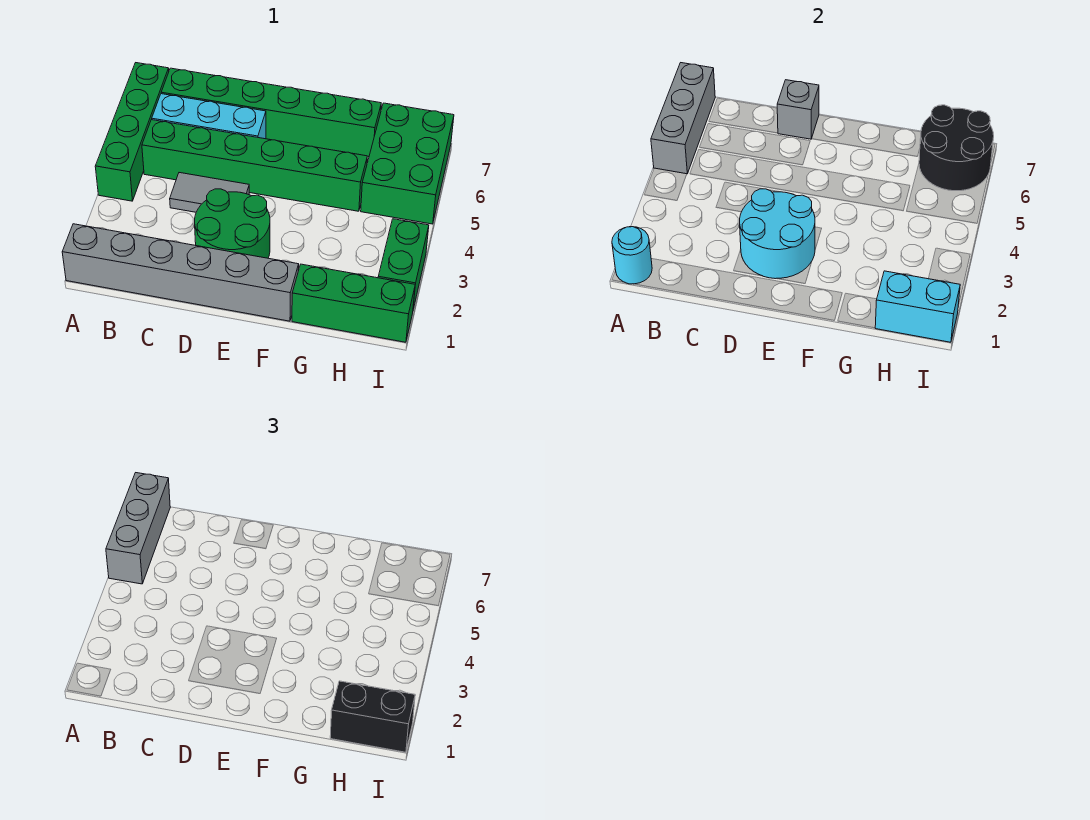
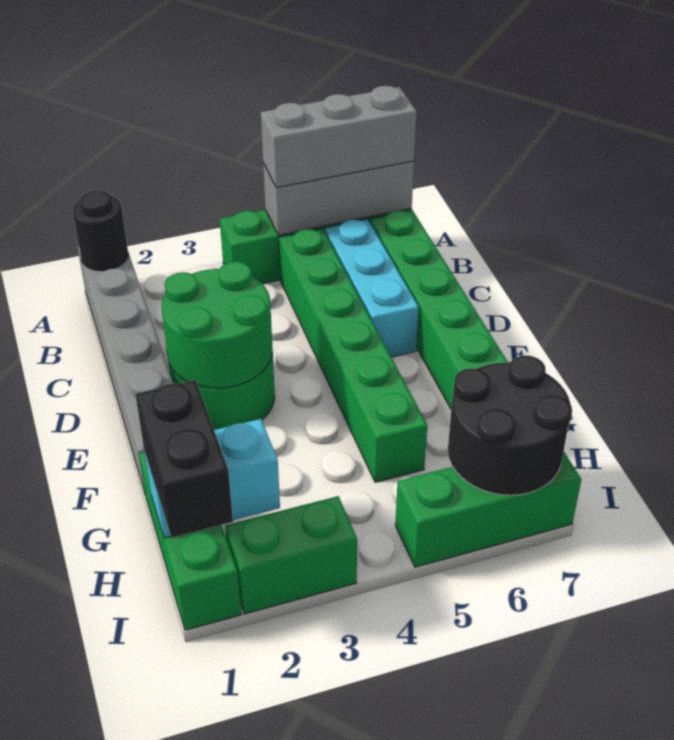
cyan 1x1 round brick [612,227,652,284] -> black 1x1 round brick [73,190,128,271]
grey 1x2 tile [170,173,249,212] -> none
cyan 2x2 round brick [740,189,815,279] -> green 2x2 round brick [162,261,273,388]
grey 1x1 brick [777,80,819,139] -> none
cyan 1x2 brick [875,271,960,342] -> cyan 1x2 brick turned to [144,419,280,538]
green 2x3 brick [361,103,454,224] -> green 1x3 brick [395,452,581,567]

